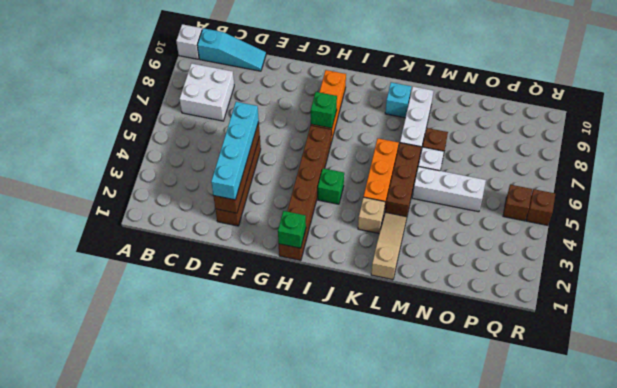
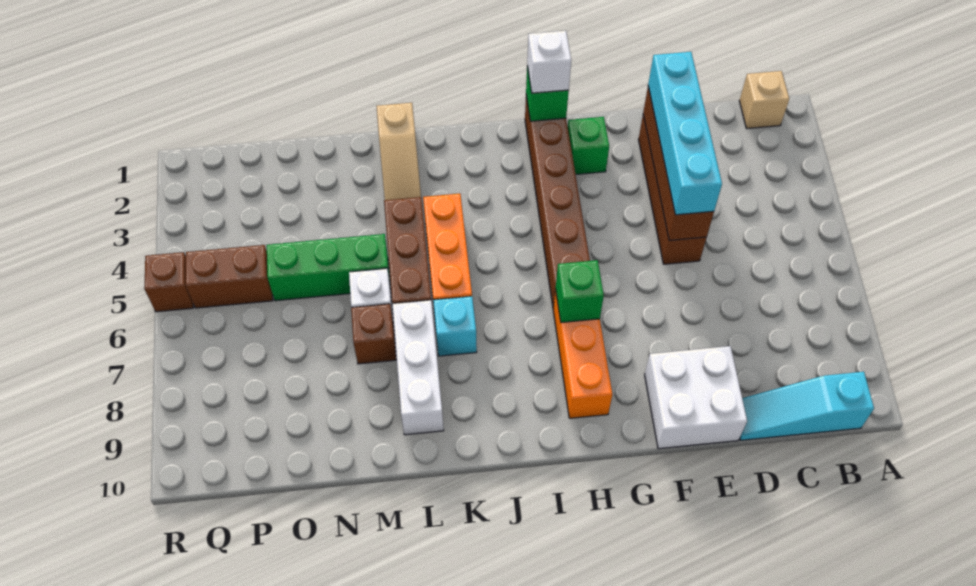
white 1x1 brick [176,24,202,59] -> white 1x1 brick moved to [527,31,571,93]
white 2x2 brick [180,63,234,121] -> white 2x2 brick moved to [645,346,747,449]
green 1x1 brick [318,168,344,204] -> green 1x1 brick moved to [568,117,609,174]
tan 1x1 brick [358,197,385,234] -> tan 1x1 brick moved to [739,71,789,129]
cyan 1x1 brick [385,82,412,118] -> cyan 1x1 brick moved to [433,296,477,356]
white 1x3 brick [412,167,486,212] -> green 1x3 brick [267,234,390,301]
brown 1x1 brick [503,185,532,221] -> brown 1x2 brick [186,245,273,308]

